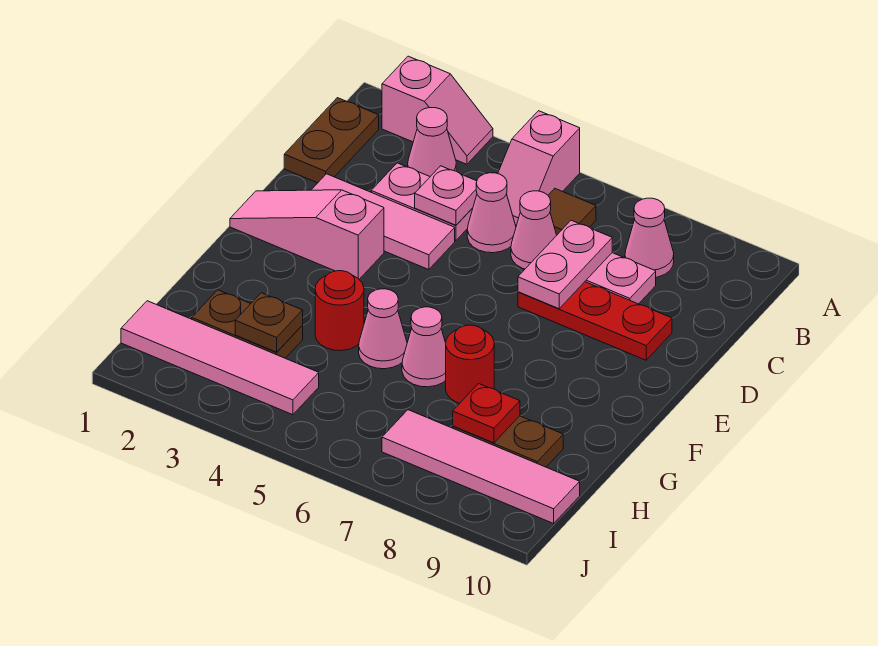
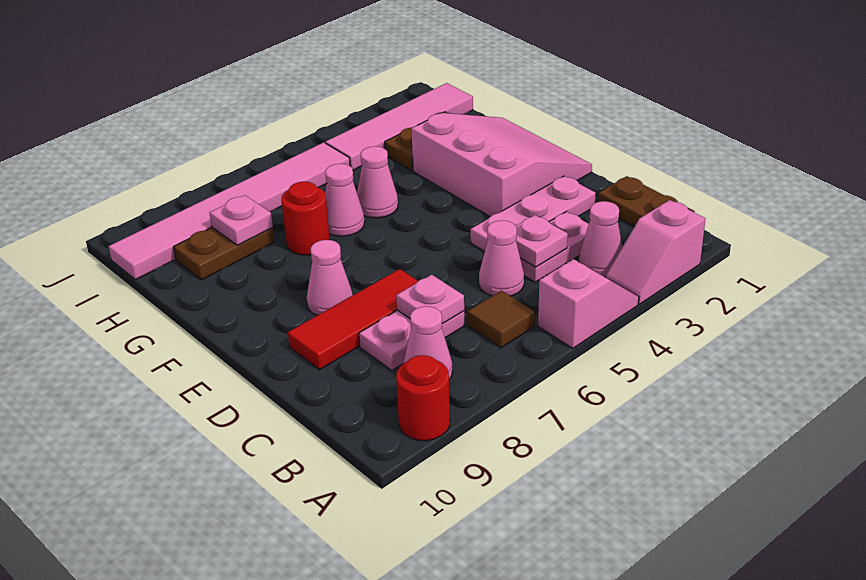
pink 1x2 slope [498,111,580,225] -> pink 1x2 slope turned to [538,259,639,348]
pink 1x1 cone [511,191,557,269] -> pink 1x1 cone moved to [307,240,353,315]
pink 1x2 plate [518,220,612,309] -> pink 1x1 plate [396,275,464,324]
pink 1x3 tile [312,174,455,270] -> pink 1x3 plate [471,176,596,252]
red 1x3 plate [518,282,672,360] -> red 1x3 tile [288,269,418,370]
pink 1x3 slope [230,190,384,279] -> pink 3x3 slope [412,113,592,217]
red 1x1 round brick [315,271,364,351] -> red 1x1 round brick moved to [396,355,450,441]
brown 1x1 plate [235,293,303,352] -> none
red 1x1 plate [453,384,520,443] -> pink 1x1 plate [210,195,273,245]
pink 1x4 tile [382,410,580,523] -> pink 1x6 tile [109,142,350,280]

